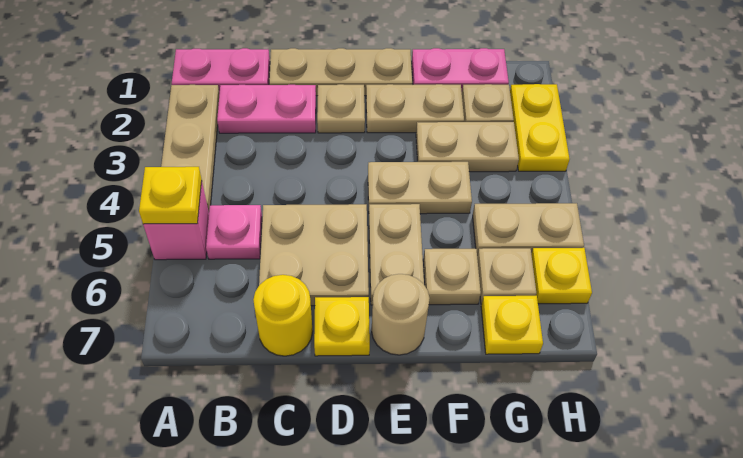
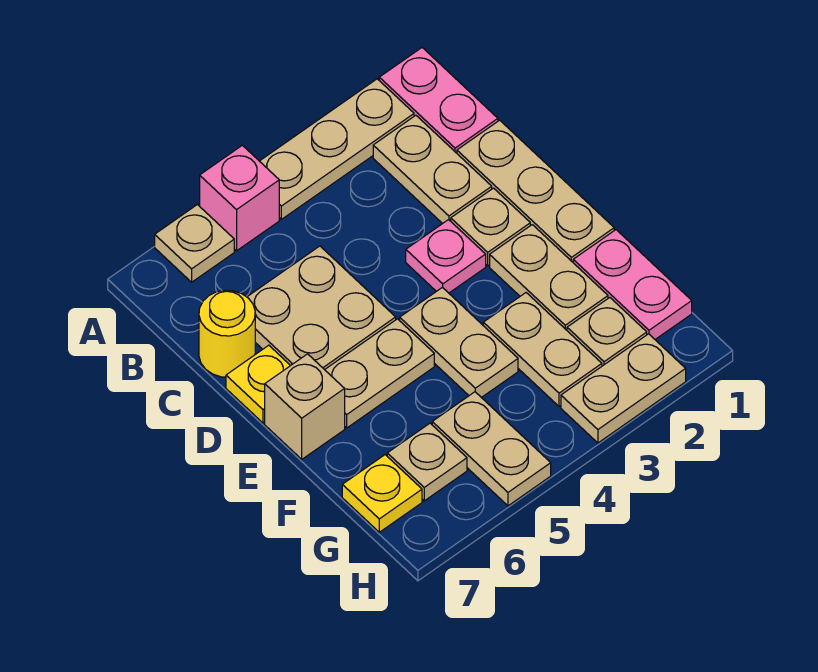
yellow 1x1 plate [139,167,202,224] -> none
pink 1x2 plate [217,85,316,133] -> tan 1x2 plate [373,115,492,224]
pink 1x1 plate [206,205,262,259] -> pink 1x1 plate moved to [406,220,486,293]
tan 1x1 round brick [372,274,430,355] -> tan 1x1 brick [265,354,345,459]
tan 1x1 plate [423,249,481,305] -> tan 1x1 plate moved to [155,205,234,282]
yellow 1x2 plate [510,84,569,171] -> tan 1x2 plate [561,334,686,443]
yellow 1x1 plate [531,248,592,304] -> none

